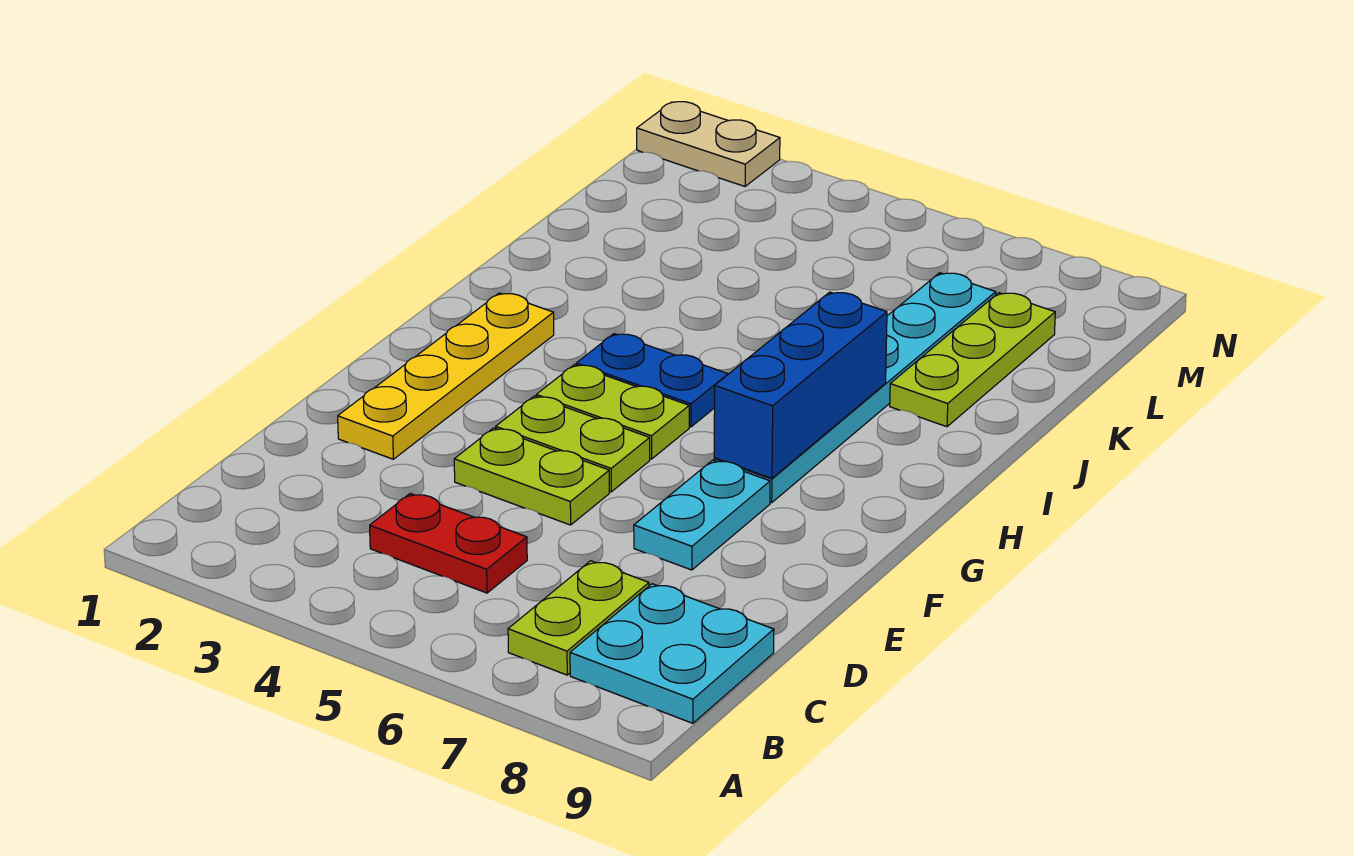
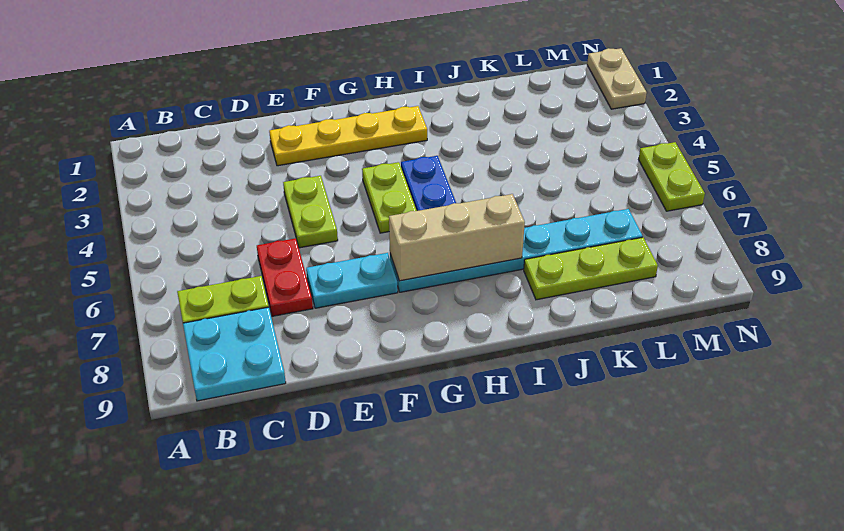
red 1x2 plate [370,493,527,593] -> red 1x2 plate moved to [257,238,313,316]
lime 1x2 plate [496,396,650,492] -> lime 1x2 plate moved to [639,142,705,211]
blue 1x3 brick [714,292,887,478] -> tan 1x3 brick [389,194,525,281]

